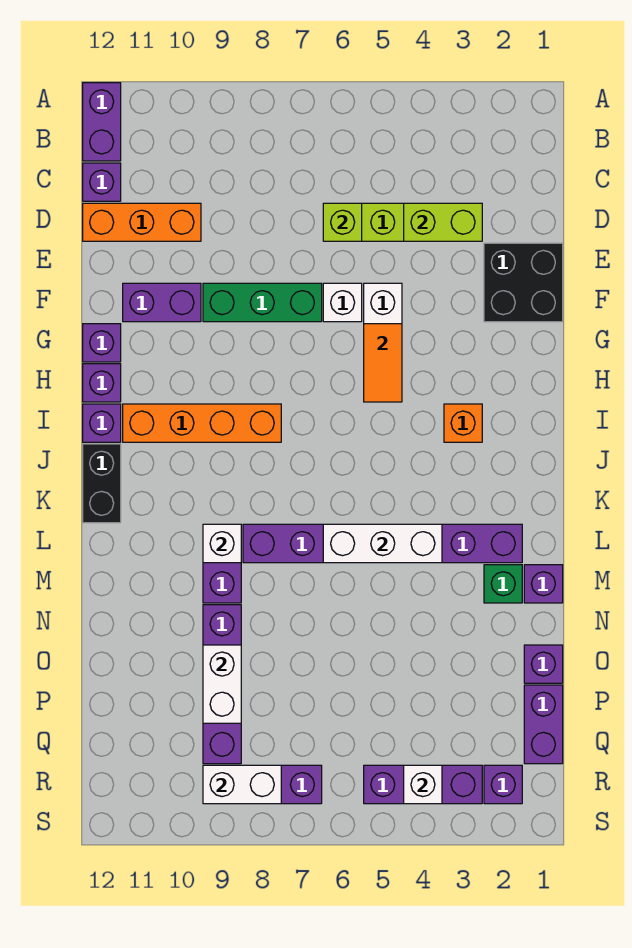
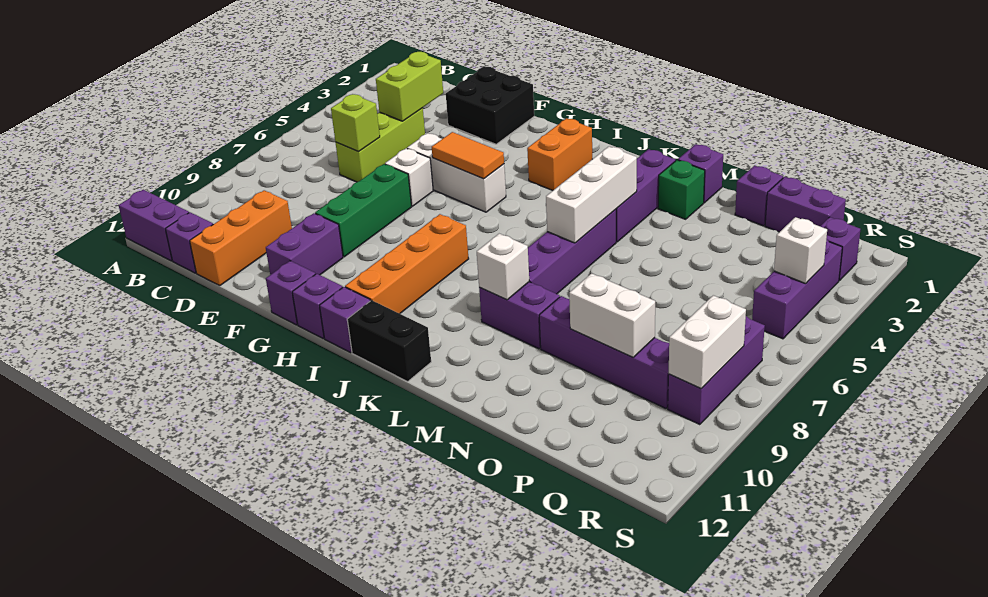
orange 1x1 brick [444,404,482,442] -> orange 1x2 brick [527,118,592,190]

